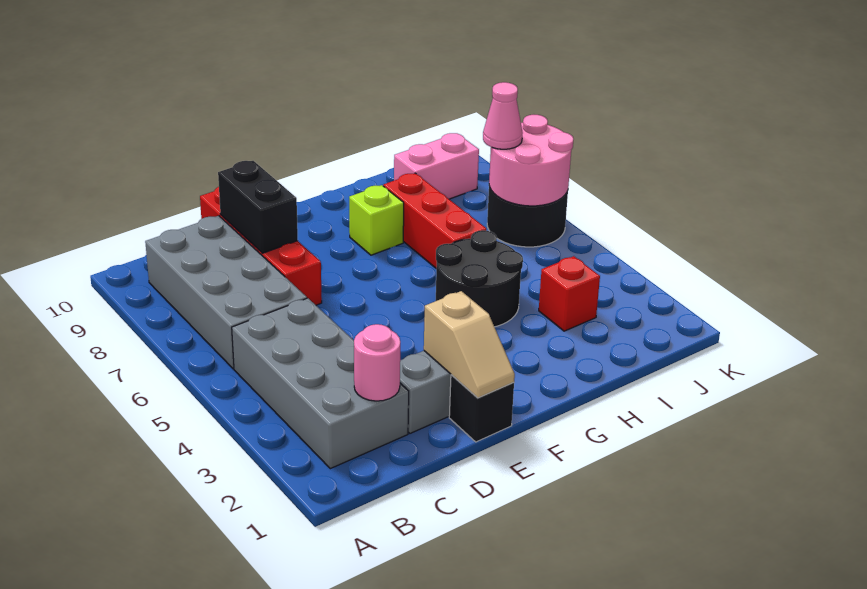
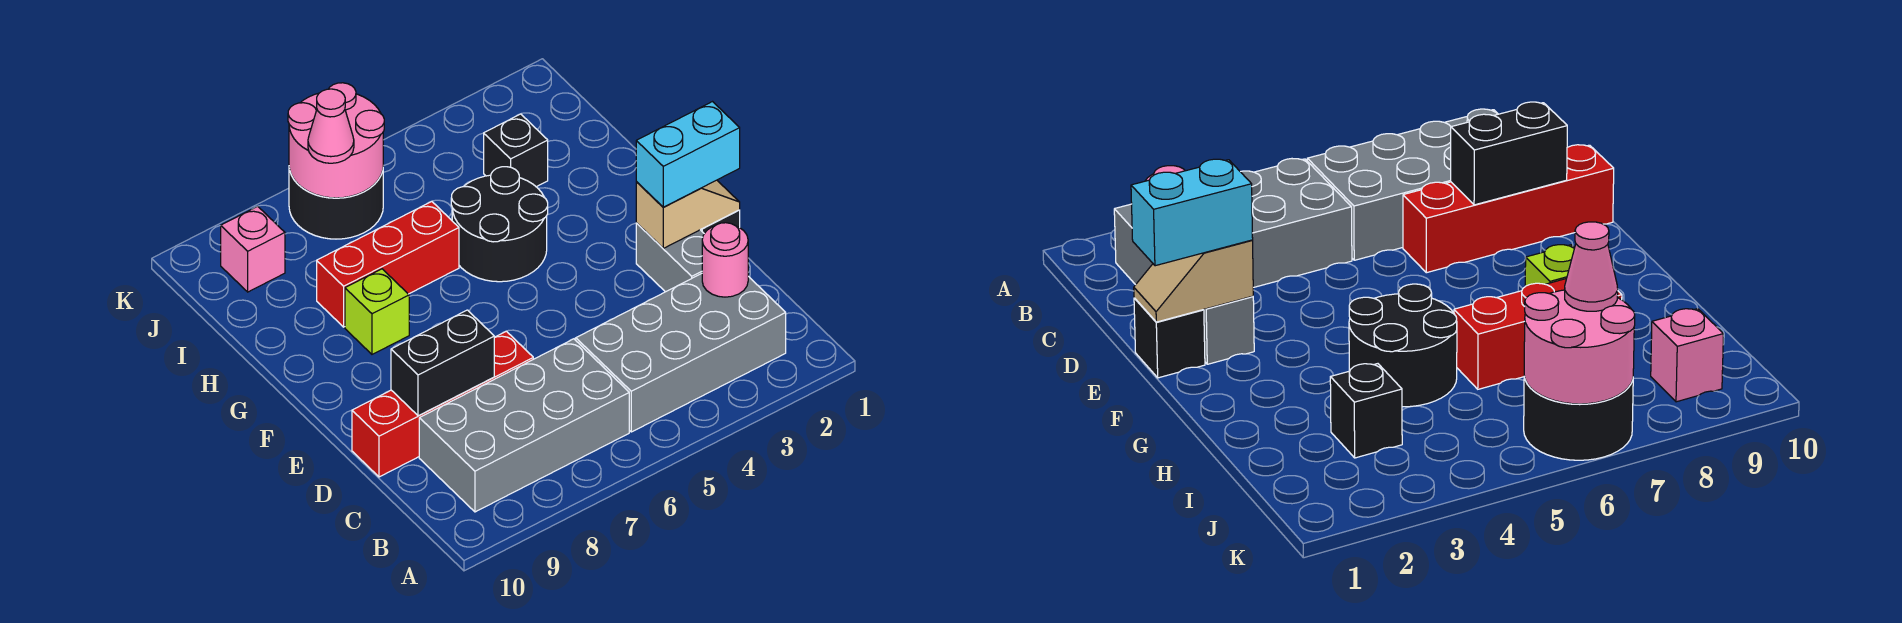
none -> cyan 1x2 brick [636,102,740,207]
red 1x1 brick [539,256,600,331] -> black 1x1 brick [484,114,548,187]
pink 1x2 brick [394,133,479,199] -> pink 1x1 brick [221,206,285,292]

